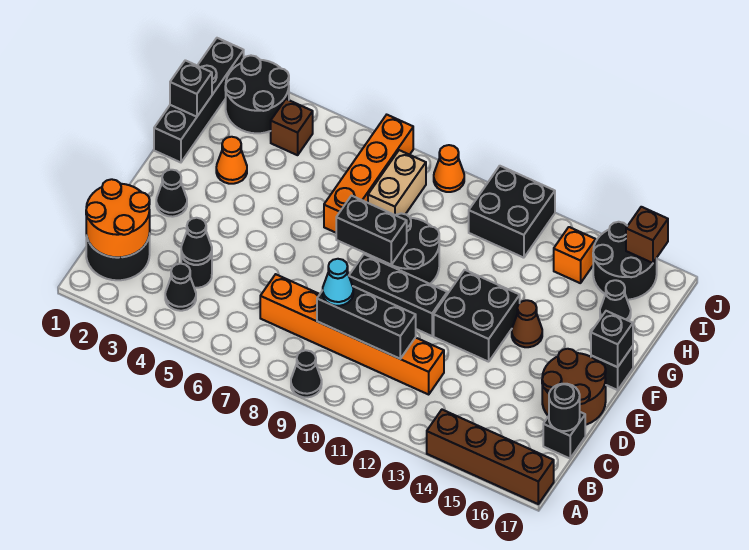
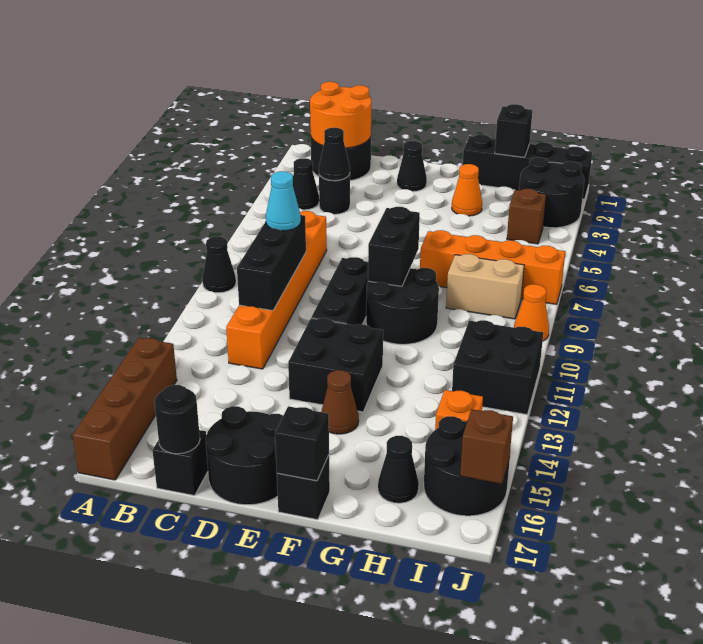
brown 2x2 round brick [542,349,606,425] -> black 2x2 round brick [206,406,283,505]

